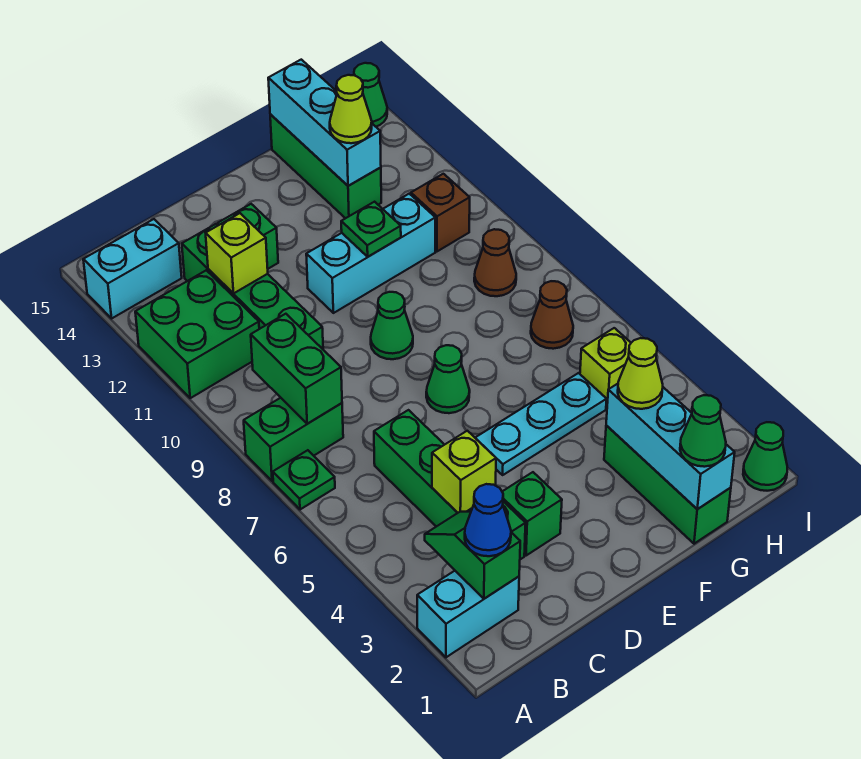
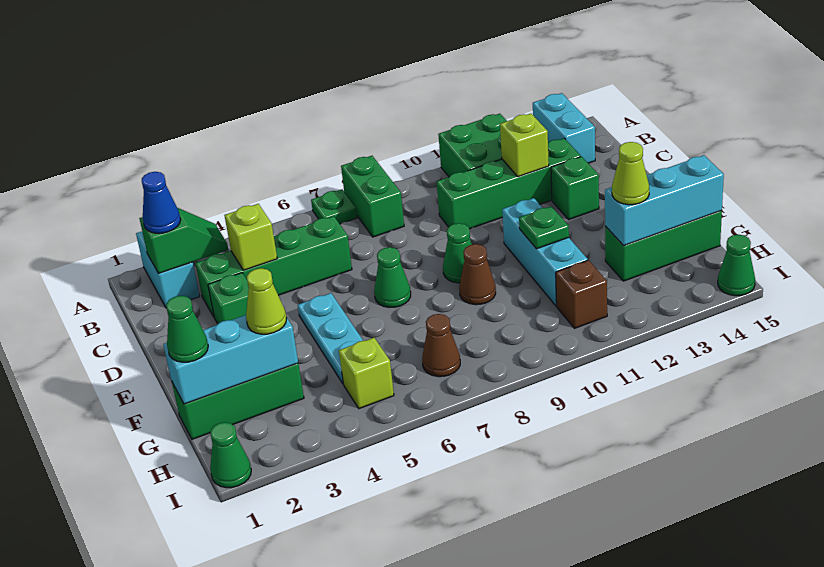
green 1x2 brick [251,314,342,424] -> none
brown 1x1 cone [474,229,516,296] -> brown 1x1 cone moved to [459,244,496,305]

